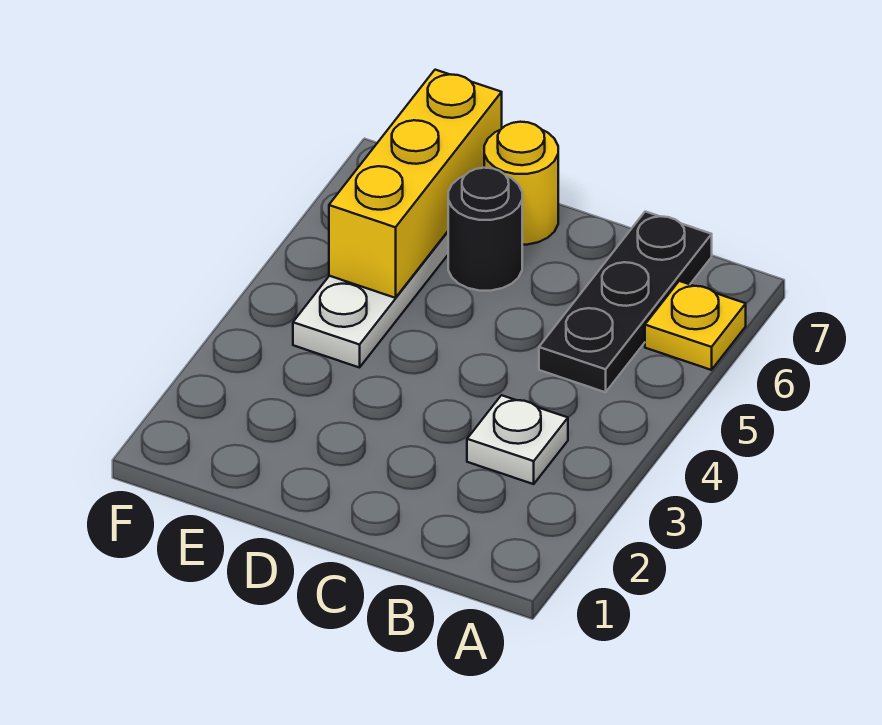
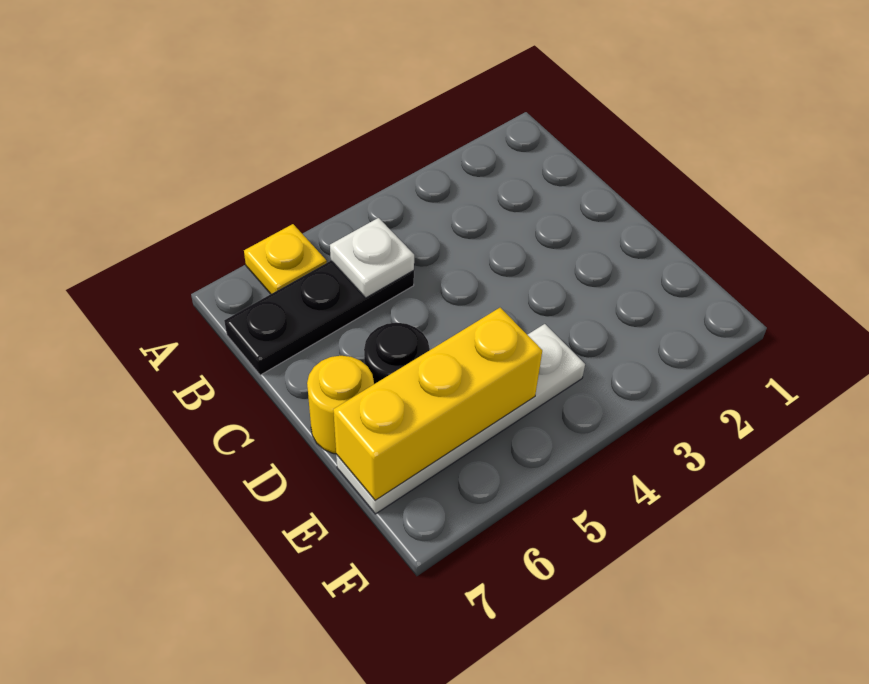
white 1x1 plate [467,395,568,484] -> white 1x1 plate moved to [330,218,414,298]

